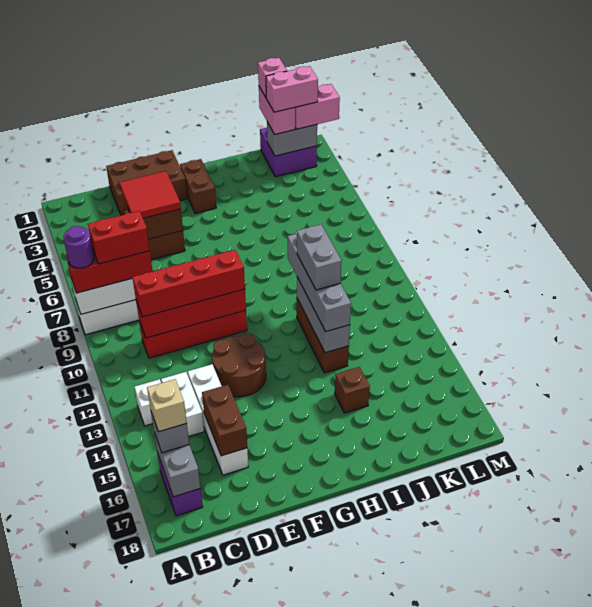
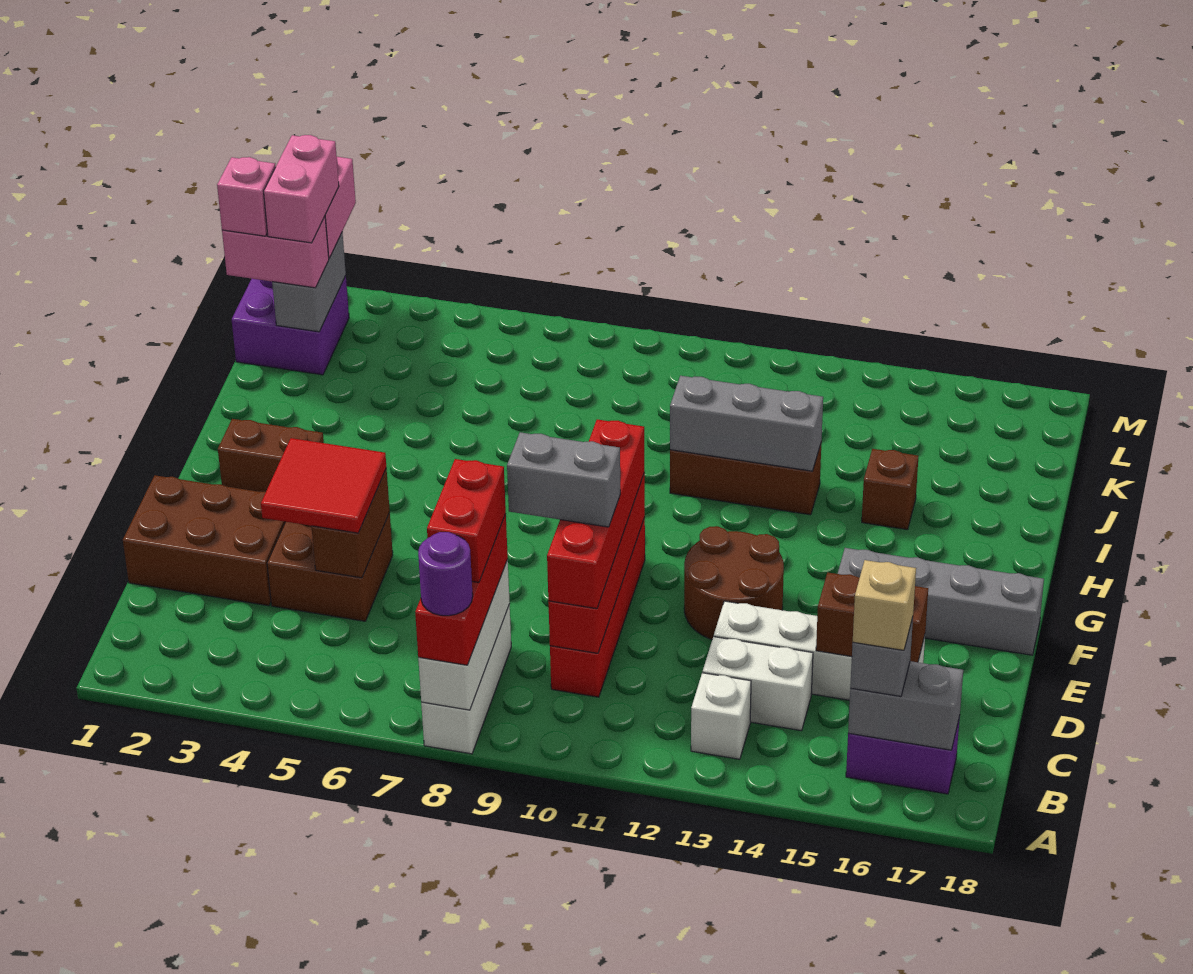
brown 2x3 brick [106,150,187,215] -> brown 2x3 brick turned to [123,475,285,606]
grey 1x4 brick [288,234,351,332] -> grey 1x4 brick moved to [838,548,1044,655]
grey 1x2 brick [297,224,341,290] -> grey 1x2 brick moved to [507,432,620,527]

